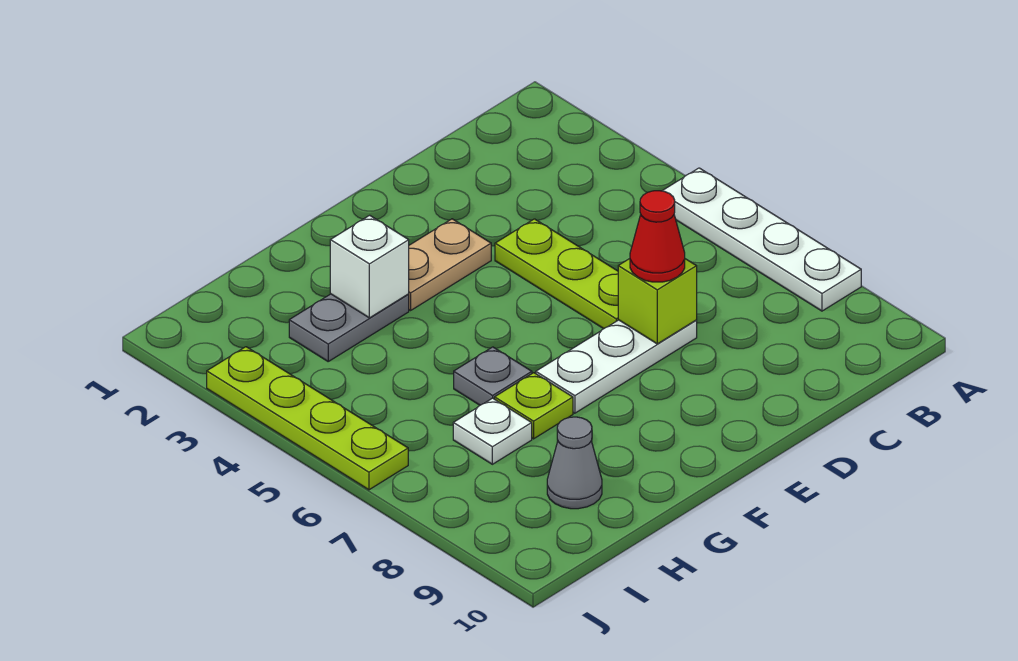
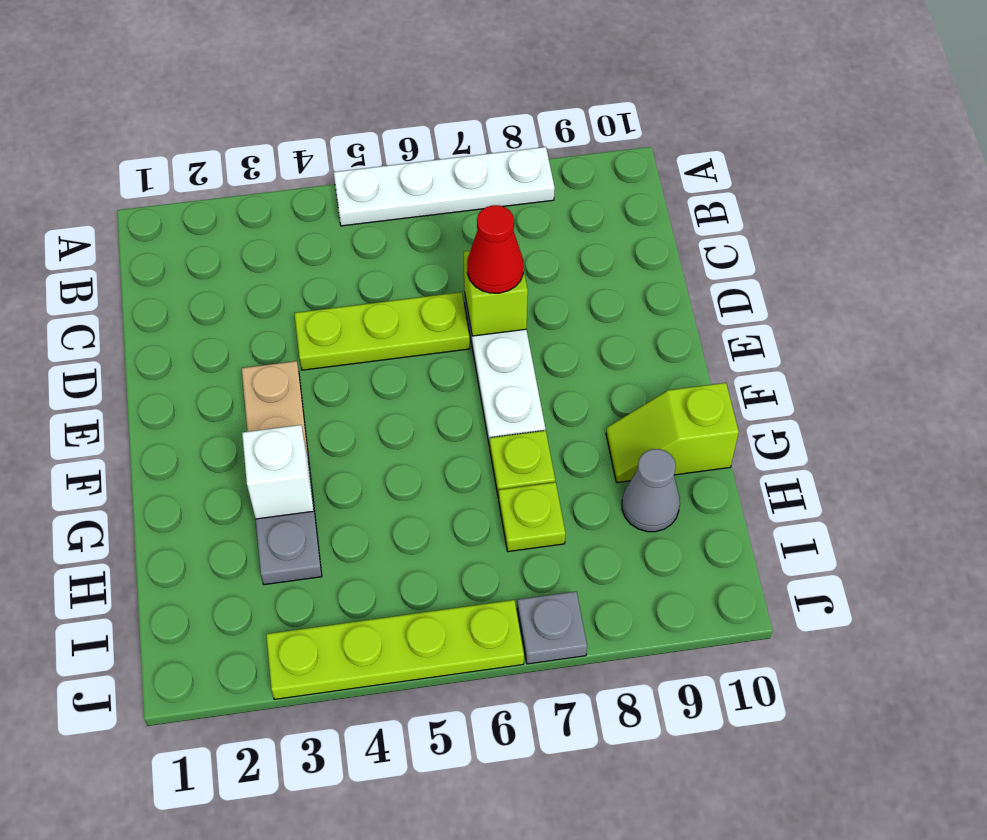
grey 1x1 plate [454,347,532,405] -> grey 1x1 plate moved to [517,591,587,664]
none -> lime 1x2 slope [606,383,739,482]
white 1x1 plate [453,398,532,464] -> lime 1x1 plate [499,482,566,552]

